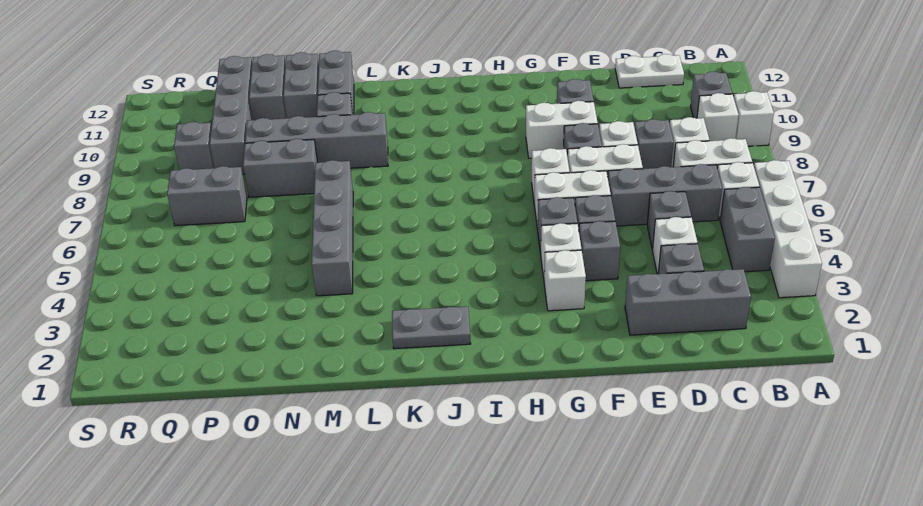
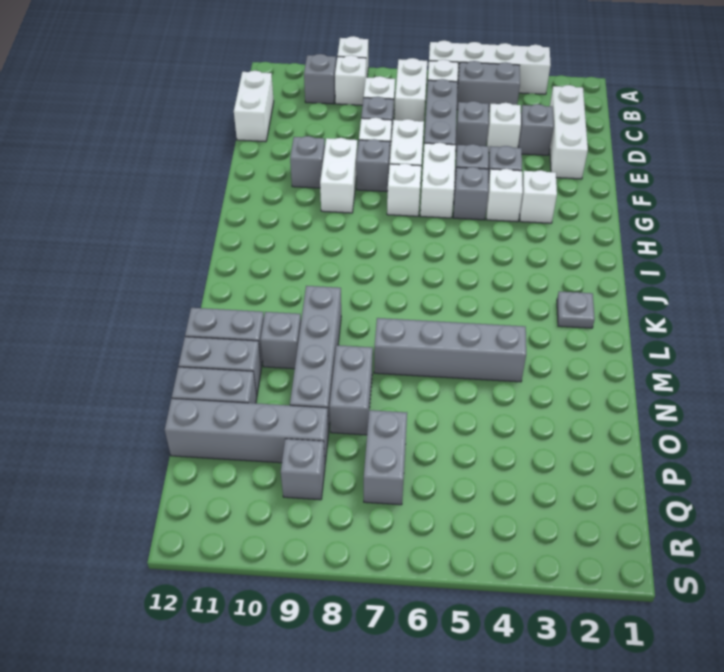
grey 1x3 brick [625,269,751,335] -> white 1x3 brick [550,85,588,179]
white 1x2 plate [615,54,684,88] -> white 1x2 brick [234,71,274,142]
grey 1x2 plate [392,306,471,349] -> grey 1x1 plate [557,291,595,328]

